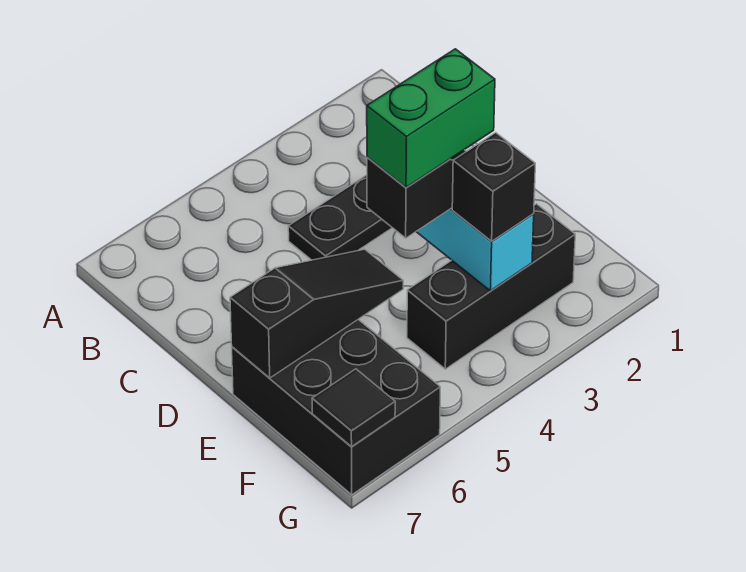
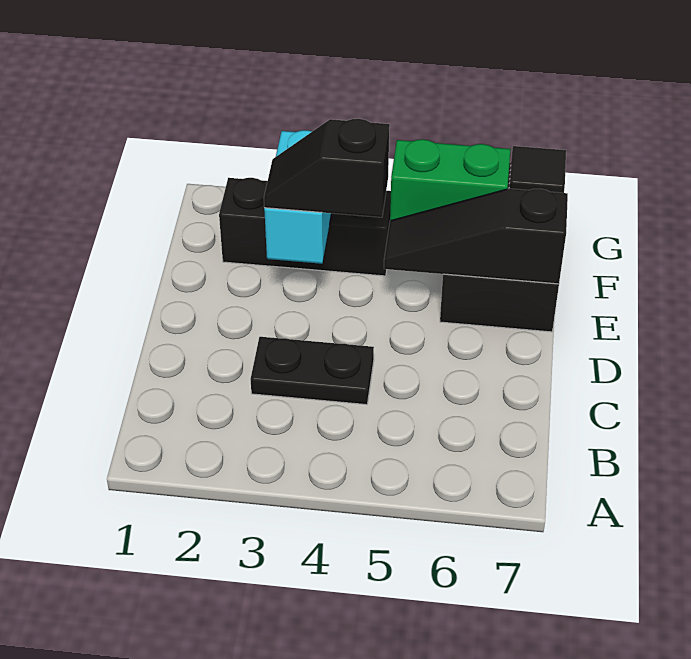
green 1x2 brick [367,49,495,188] -> green 1x2 brick moved to [390,139,511,221]
black 1x1 brick [452,133,535,241] -> none

